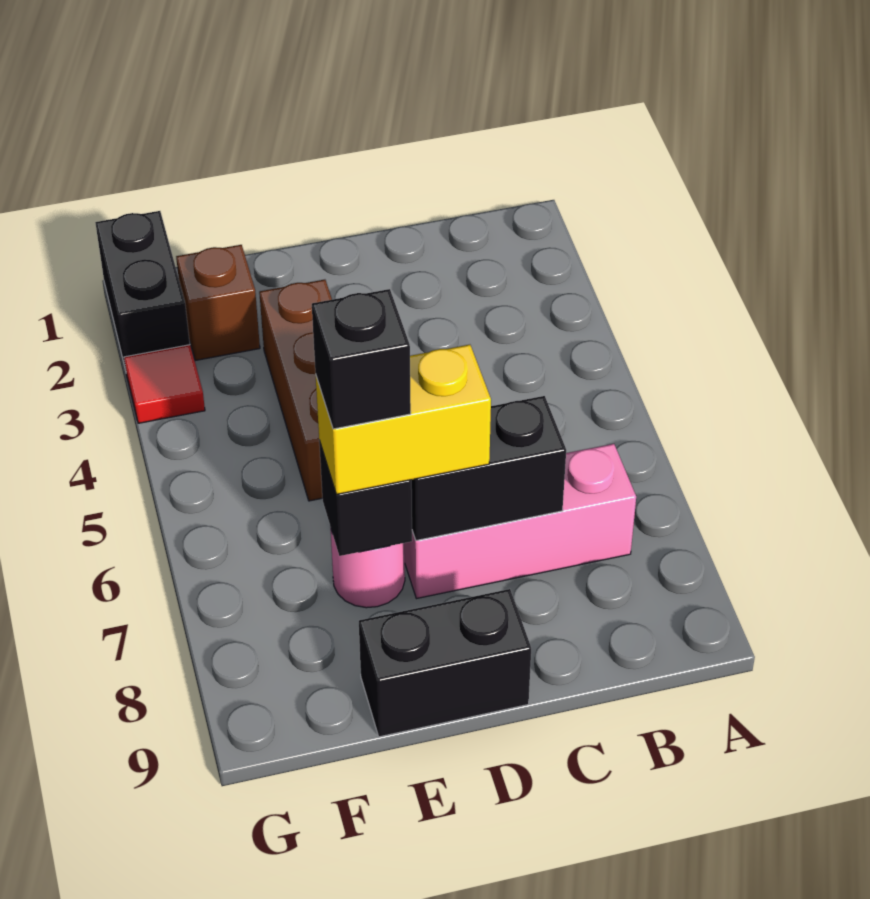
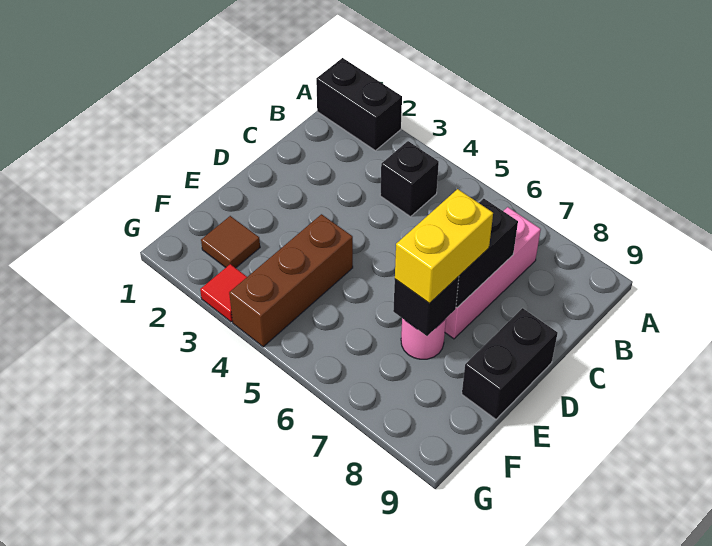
brown 1x3 brick [259,280,332,501] -> brown 1x3 brick turned to [229,214,353,347]
black 1x1 brick [312,289,411,429] -> black 1x1 brick moved to [380,141,439,217]
brown 1x1 brick [176,245,260,361] -> brown 1x1 tile [201,216,260,268]
black 1x2 brick [95,211,190,370] -> black 1x2 brick moved to [316,58,402,151]

